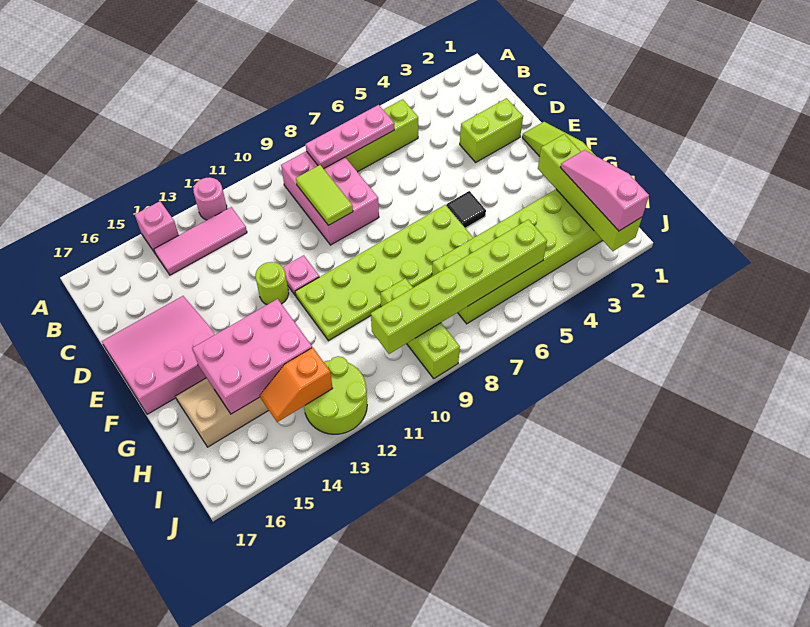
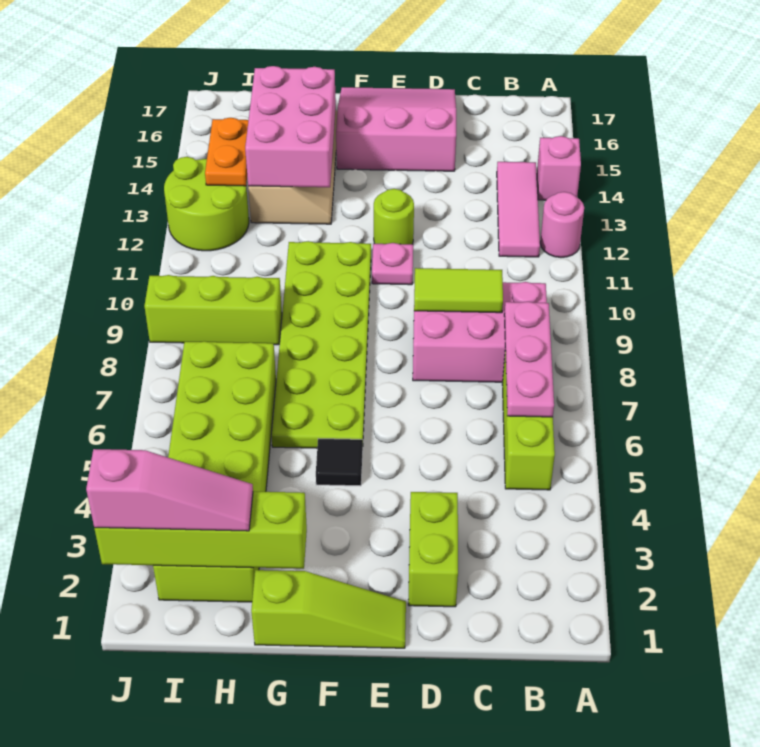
pink 3x3 slope [102,296,215,414] -> pink 3x3 slope turned to [336,87,456,171]
lime 1x6 brick [371,219,547,354] -> none
orange 1x2 slope [260,348,333,422] -> orange 1x2 plate [205,118,248,186]

